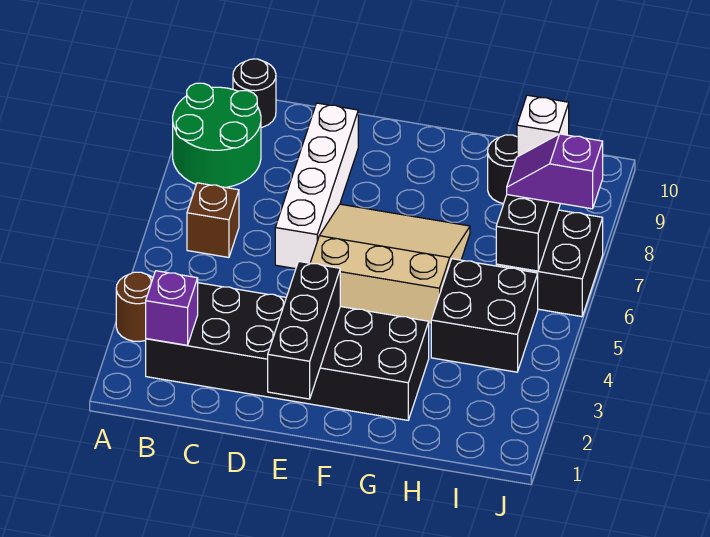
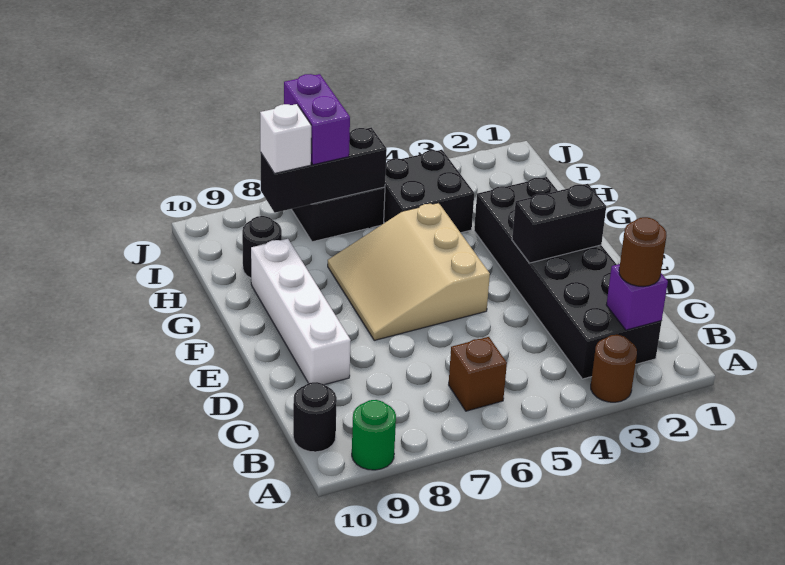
green 2x2 round brick [173,83,261,187] -> green 1x1 round brick [352,400,396,470]
none -> brown 1x1 round brick [619,217,667,287]
white 1x4 brick [275,103,358,269] -> white 1x4 brick turned to [251,239,351,385]
black 1x3 brick [268,262,340,399] -> black 1x2 brick [512,184,606,263]
purple 1x2 slope [507,134,603,209] -> purple 1x2 brick [284,74,350,165]

